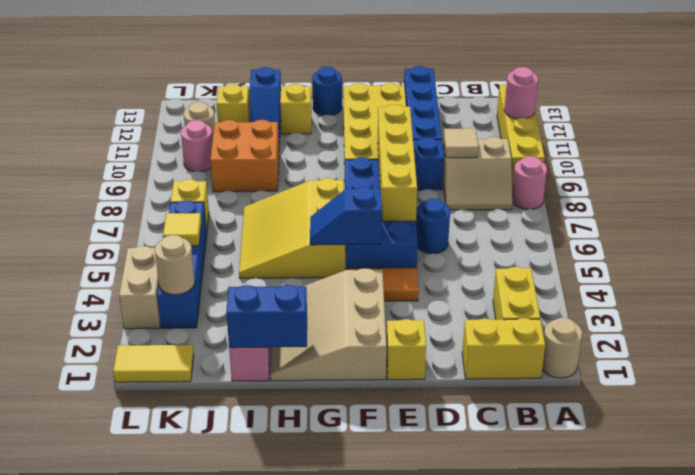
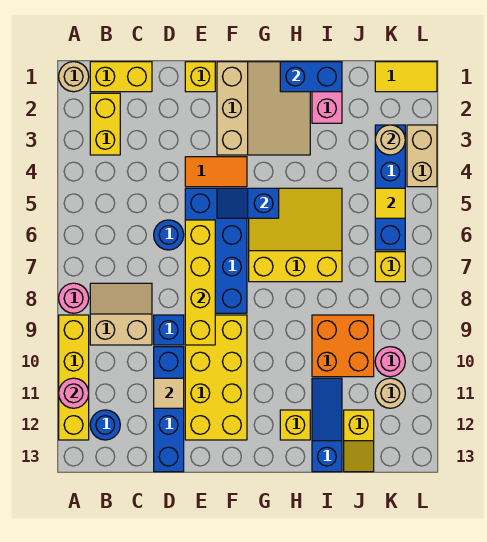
tan 1x1 tile [444,128,478,158] -> tan 1x1 tile moved to [154,378,184,408]
blue 1x2 slope [310,187,382,245] -> blue 1x2 slope turned to [217,188,279,218]
yellow 3x3 slope [239,178,345,278] -> yellow 3x3 slope turned to [249,188,342,282]
blue 1x1 round brick [312,67,342,115] -> blue 1x1 round brick moved to [90,410,120,440]

